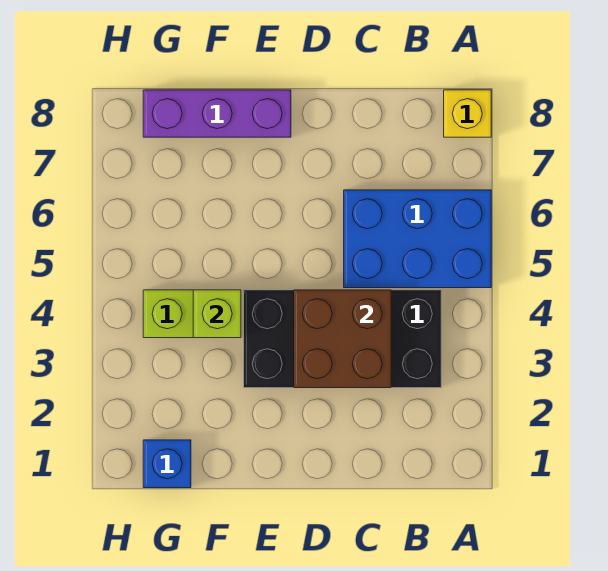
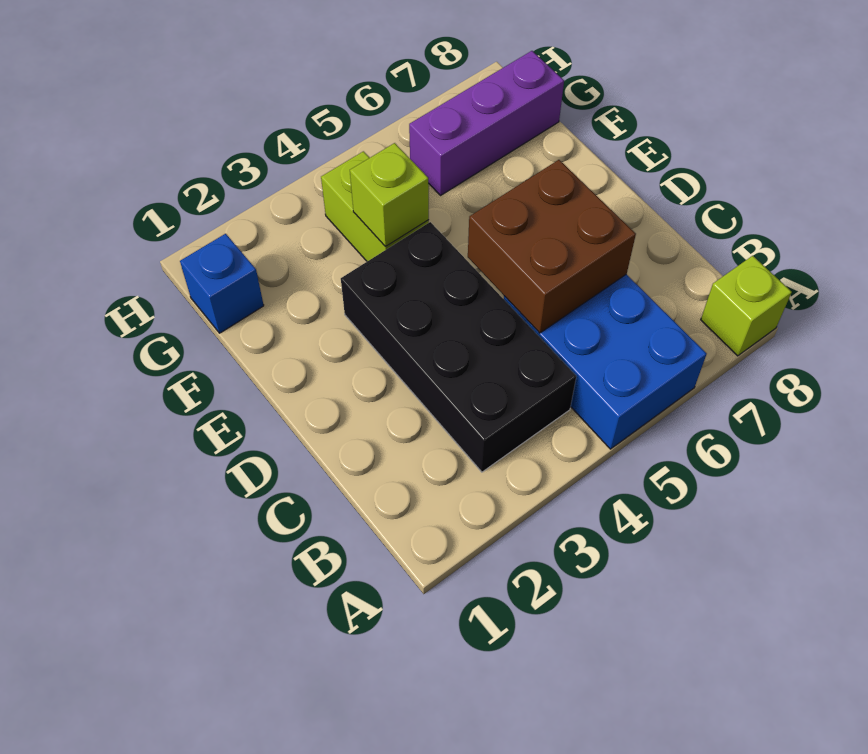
yellow 1x1 brick [444,90,491,137] -> lime 1x1 brick [701,256,792,356]
brown 2x2 brick [294,290,391,388] -> brown 2x2 brick moved to [468,160,636,333]
purple 1x3 brick [143,90,291,137] -> purple 1x3 brick turned to [409,51,564,195]

